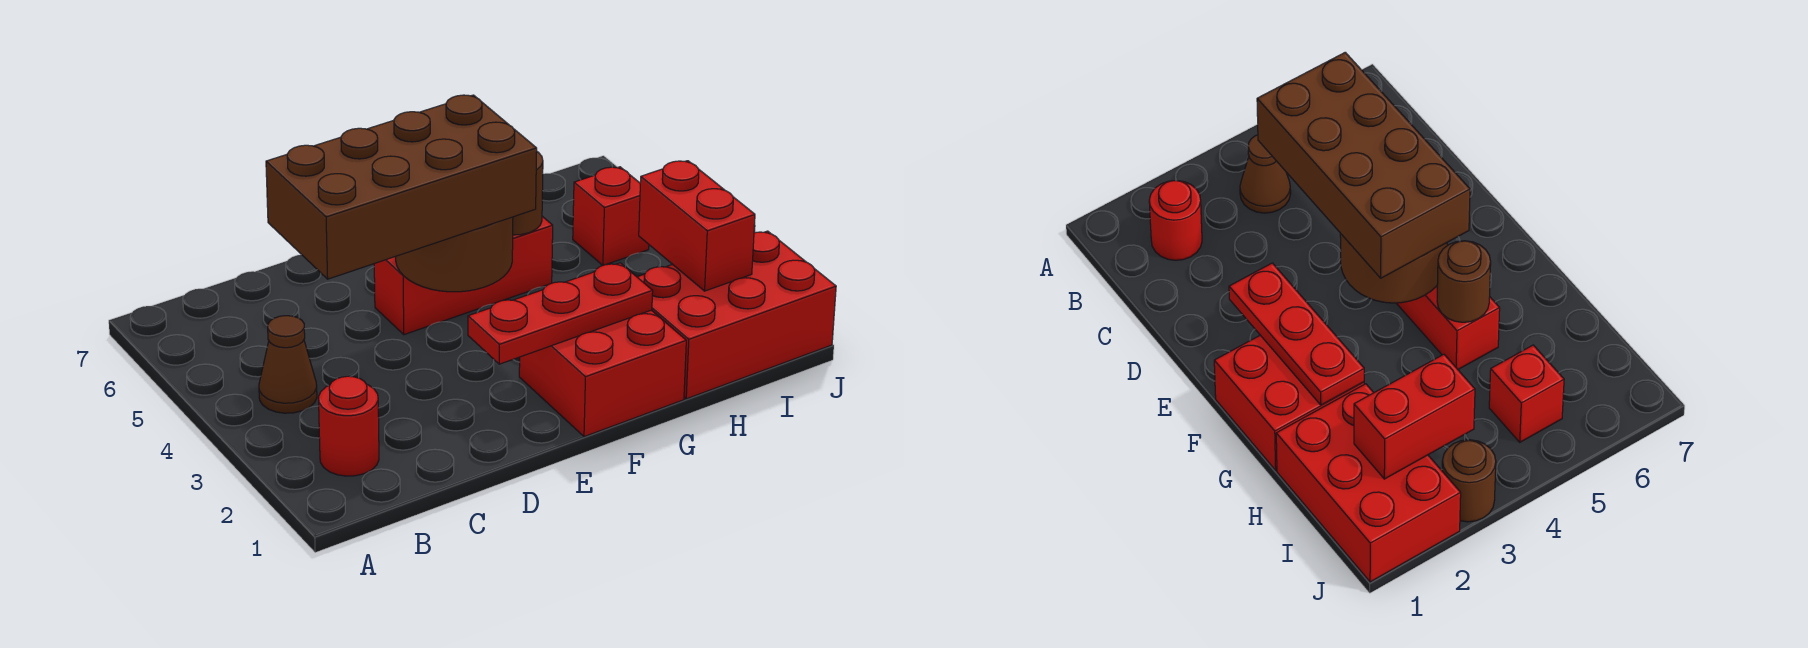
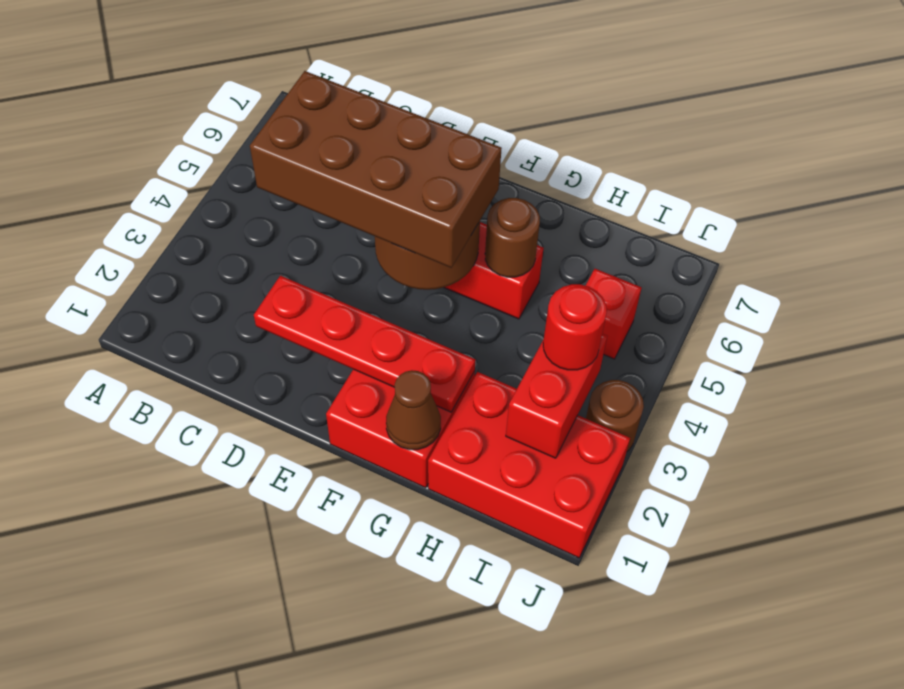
red 1x1 round brick [319,376,379,476] -> red 1x1 round brick moved to [543,284,607,370]
brown 1x1 cone [259,316,317,413] -> brown 1x1 cone moved to [386,370,441,450]
red 1x3 plate [468,263,653,364] -> red 1x4 plate [254,276,475,412]

